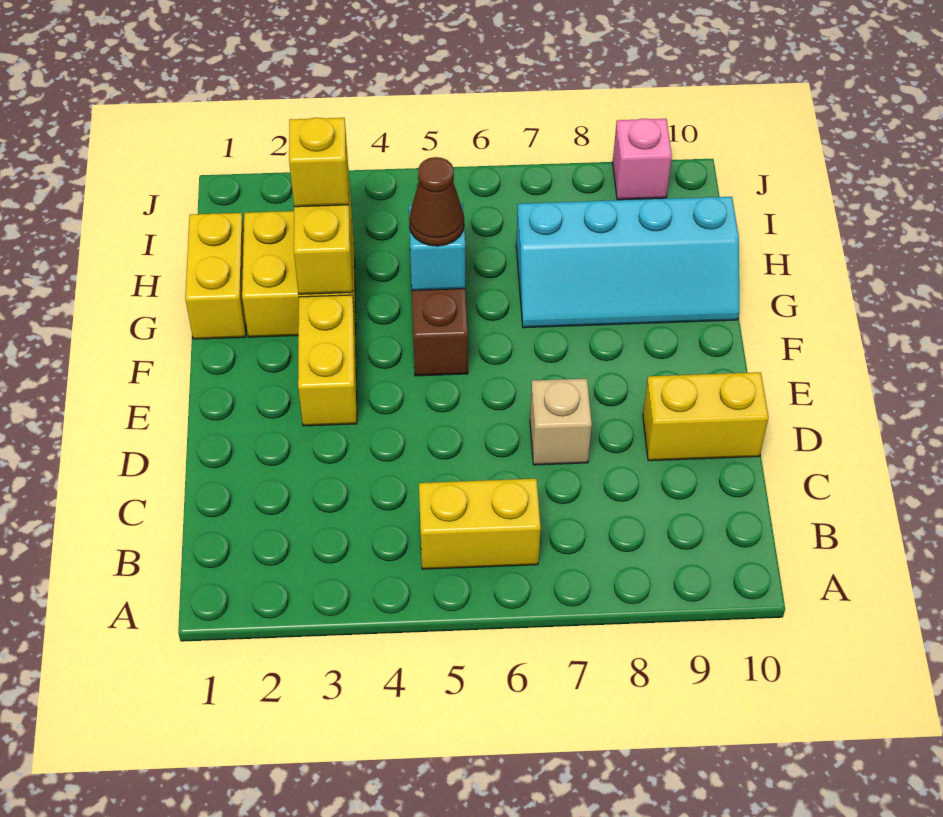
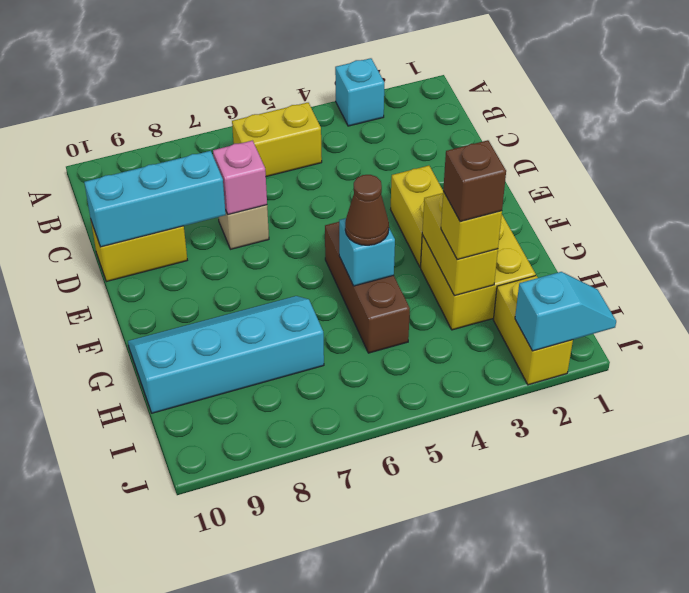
none -> cyan 1x1 brick [335,58,384,126]
none -> cyan 1x3 brick [84,151,226,247]
yellow 1x2 brick [185,213,246,339] -> yellow 1x2 brick moved to [493,276,573,385]
none -> brown 1x1 brick [443,140,506,222]
none -> cyan 1x2 slope [515,272,616,351]
pink 1x1 brick [613,118,672,200] -> pink 1x1 brick moved to [213,141,267,215]

